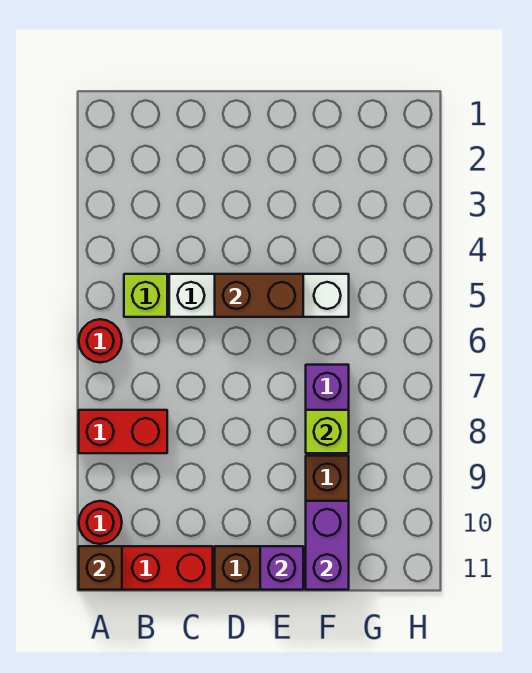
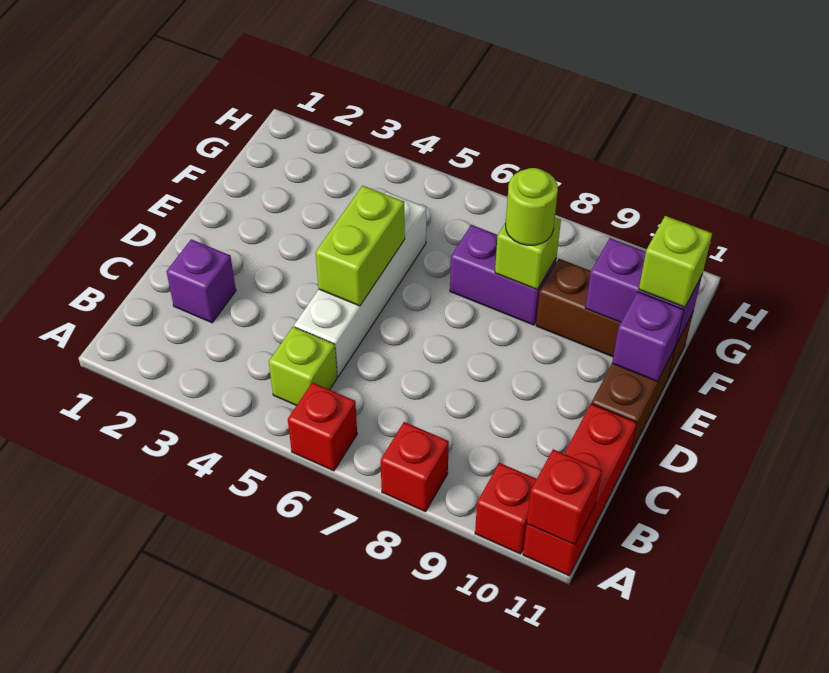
red 1x1 round brick [79,319,122,363] -> red 1x1 brick [288,382,357,471]
red 1x2 brick [79,410,167,453] -> red 1x1 brick [381,422,449,512]
red 1x1 round brick [79,501,122,544] -> red 1x1 brick [475,463,537,554]
brown 1x1 brick [79,546,122,590] -> red 1x1 brick [527,449,602,545]
none -> purple 1x1 brick [166,239,236,323]
brown 1x2 brick [215,274,303,317] -> lime 1x2 brick [316,186,405,306]
none -> lime 1x1 round brick [506,168,558,245]
none -> lime 1x1 brick [639,216,712,307]

